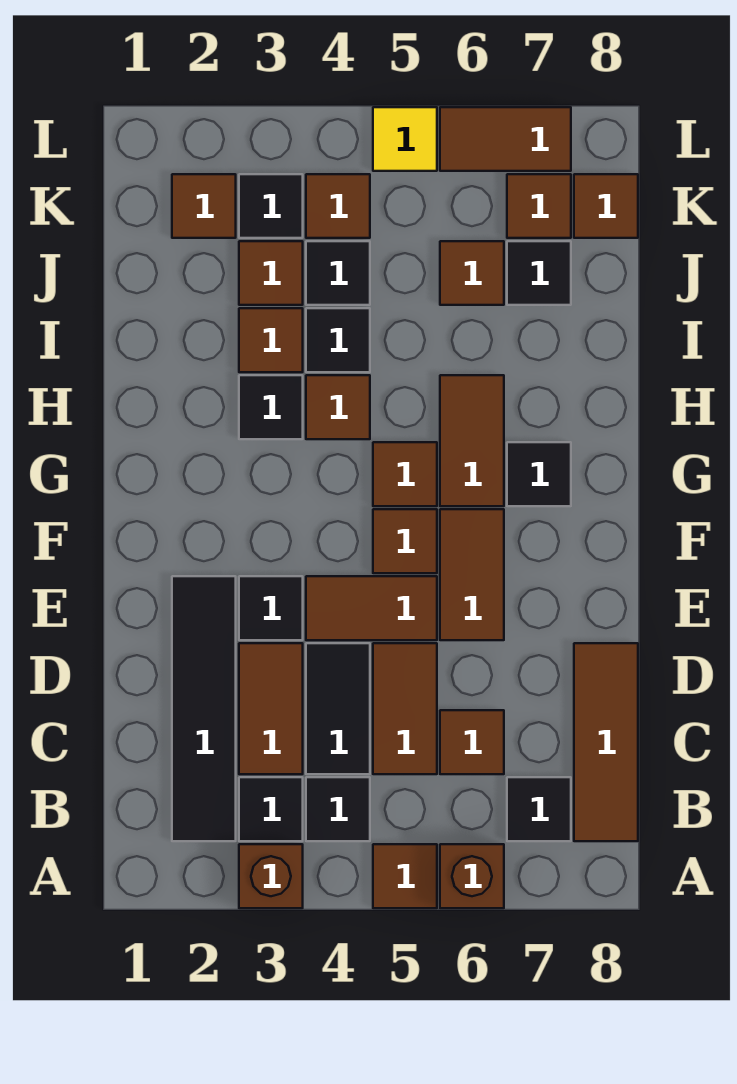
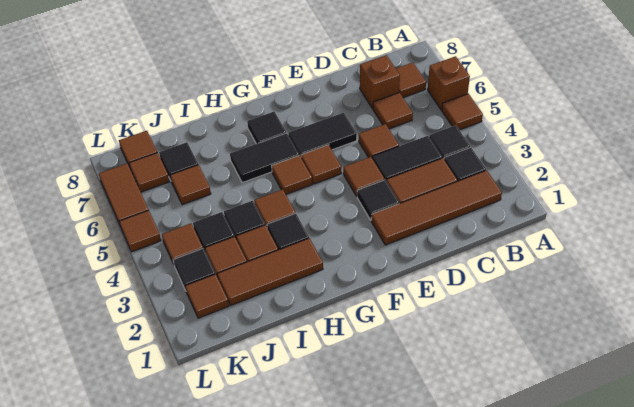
brown 1x1 brick [239,844,303,908] -> brown 1x1 brick moved to [360,55,400,109]
black 1x4 tile [172,576,236,841] -> brown 1x4 tile [371,170,502,245]
black 1x1 tile [507,777,571,841] -> brown 1x1 tile [396,63,426,98]
brown 1x3 tile [574,643,638,841] -> brown 1x3 tile moved to [217,238,323,306]
brown 1x2 tile [373,643,437,774] -> brown 1x1 tile [359,124,399,158]
brown 1x2 tile [306,576,437,640] -> brown 1x1 tile [343,157,385,196]
brown 1x2 tile [440,509,504,640] -> black 1x2 tile [288,113,357,157]
brown 1x2 tile [440,375,504,506] -> black 1x2 tile [230,133,299,183]
yellow 1x1 tile [373,107,437,171] -> brown 1x1 tile [119,210,161,252]

